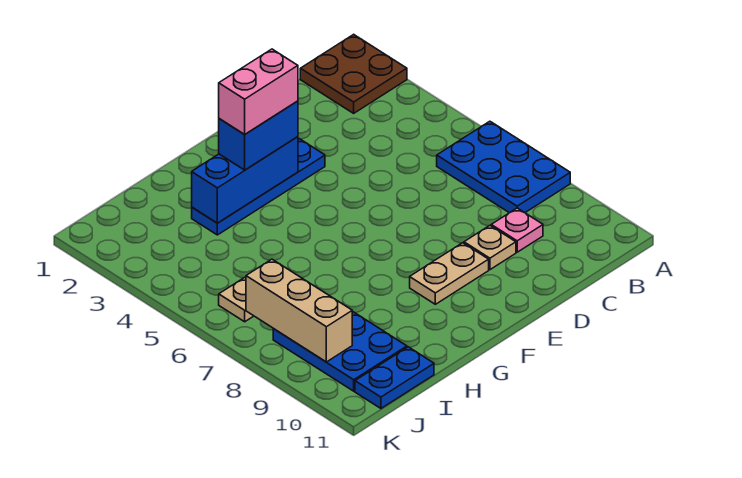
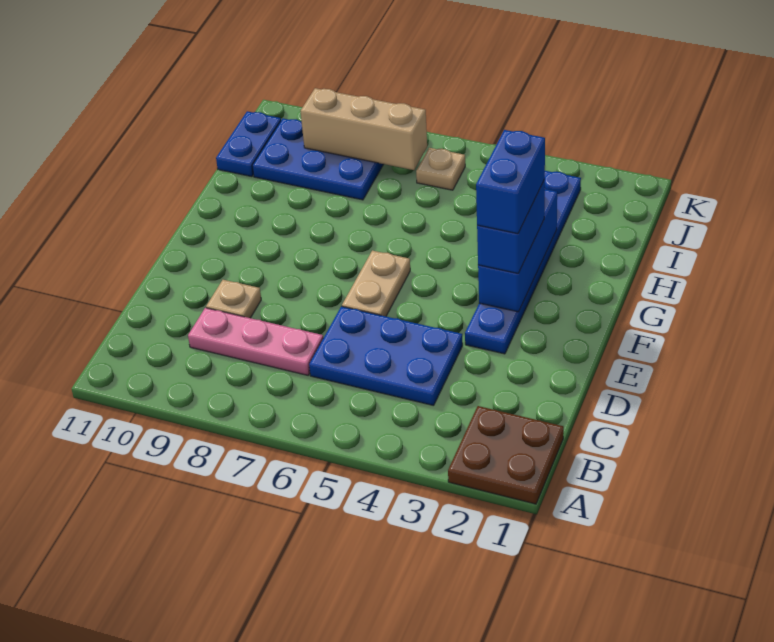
blue 2x3 plate [437,121,570,213] -> blue 2x3 plate moved to [309,306,463,406]
pink 1x1 plate [491,208,543,252] -> pink 1x3 plate [188,308,323,375]
blue 1x4 plate [192,139,325,235] -> blue 1x6 plate [465,171,581,354]
tan 1x2 plate [410,243,489,304] -> tan 1x2 plate moved to [342,250,410,316]
pink 1x2 brick [219,49,298,135] -> blue 1x2 brick [476,130,545,234]

